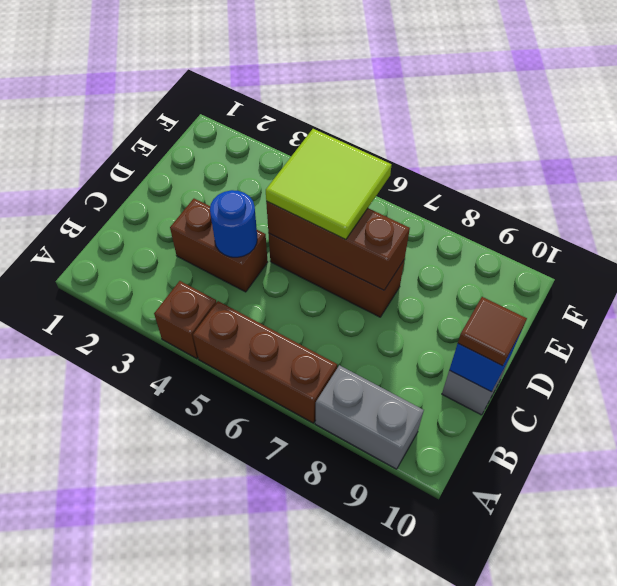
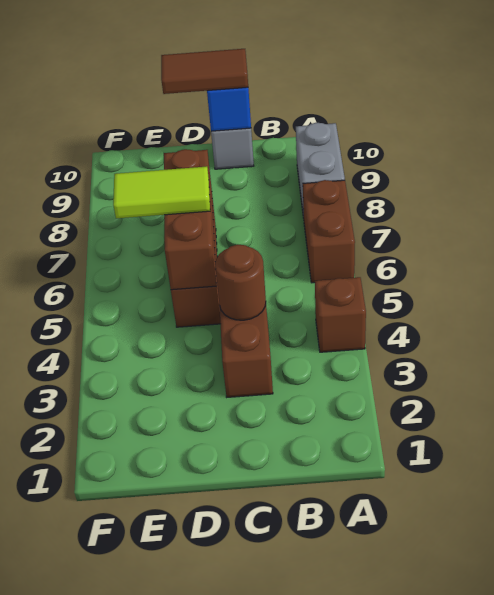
brown 1x3 brick [193,301,337,423] -> brown 1x2 brick [303,180,355,283]
blue 1x1 round brick [210,190,257,257] -> brown 1x1 round brick [215,245,266,320]
brown 1x1 tile [458,297,527,366] -> brown 1x2 tile [161,49,248,94]
lime 2x2 tile [266,129,391,240] -> lime 1x2 tile [113,166,210,218]

